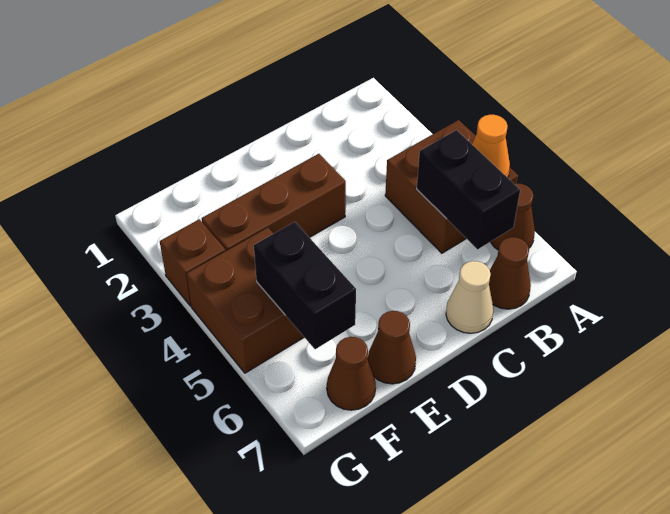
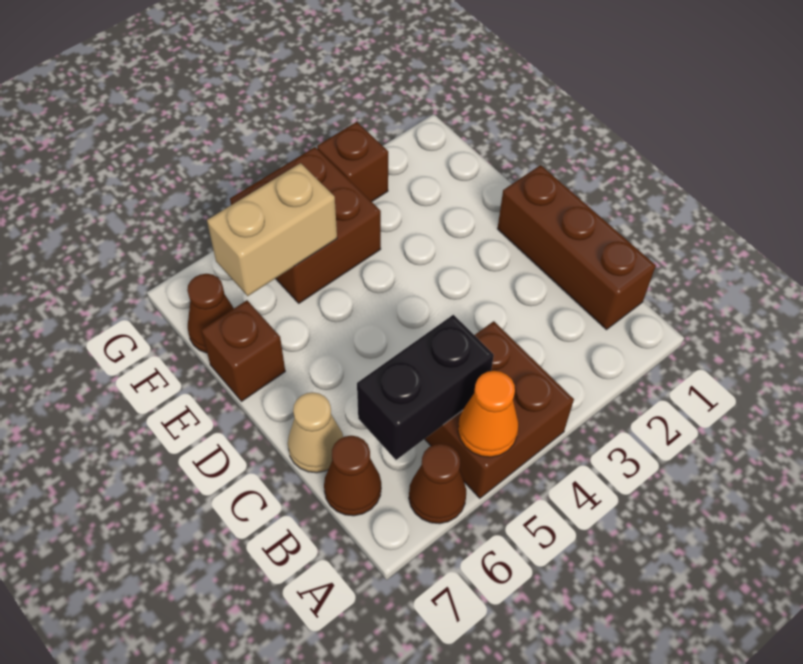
brown 1x3 brick [202,154,346,251] -> brown 1x3 brick moved to [498,165,656,330]
brown 1x1 cone [368,311,416,384] -> brown 1x1 brick [201,300,285,401]
black 1x2 brick [254,222,356,349] -> tan 1x2 brick [207,163,337,296]

